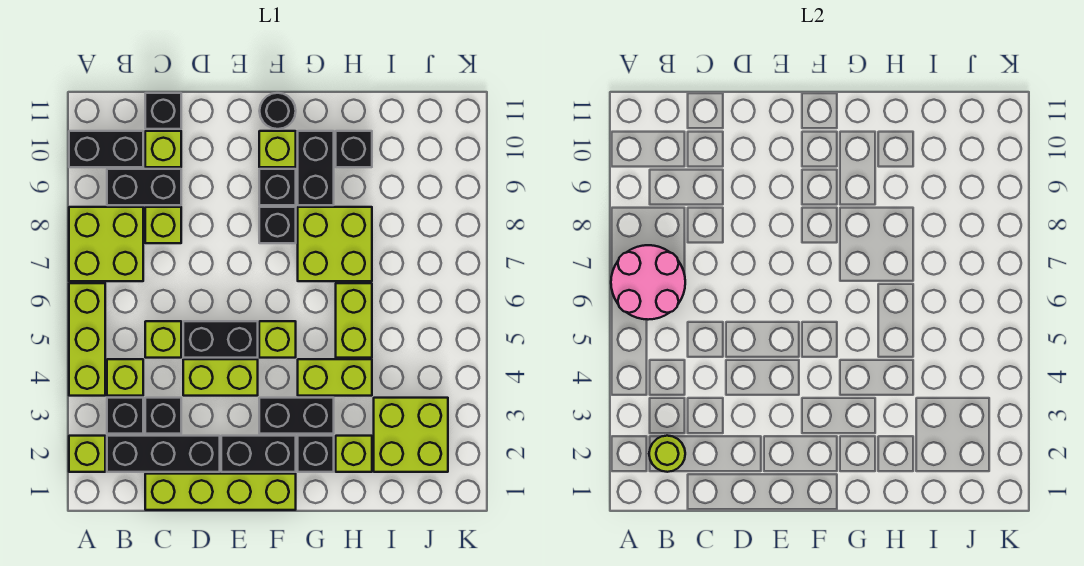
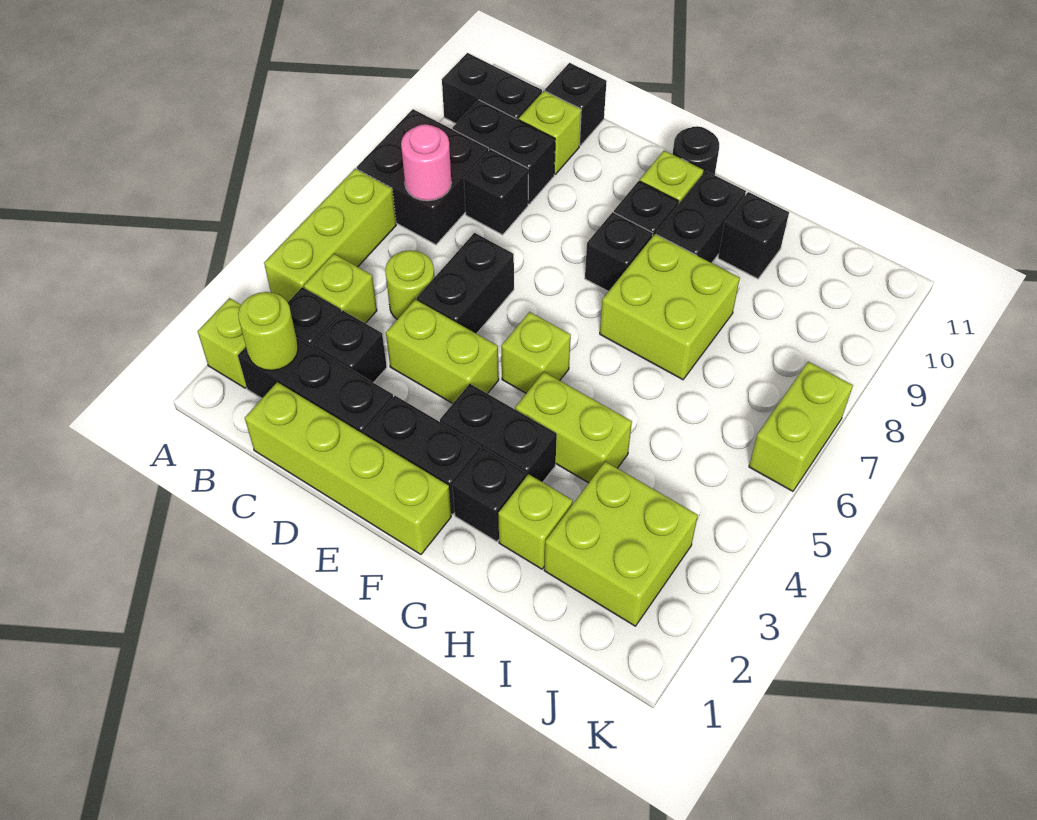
pink 2x2 round brick [611,245,685,320] -> pink 1x1 round brick [401,124,451,201]
lime 2x2 brick [69,207,143,281] -> black 2x2 brick [357,109,489,245]
lime 1x1 brick [145,321,181,358] -> lime 1x1 round brick [385,250,434,319]
lime 1x1 brick [145,207,181,243] -> black 1x1 brick [464,149,528,235]
black 1x2 brick [183,321,258,358] -> black 1x2 brick turned to [417,233,514,334]
lime 1x2 brick [336,283,372,358] -> lime 1x2 brick moved to [749,362,853,491]

